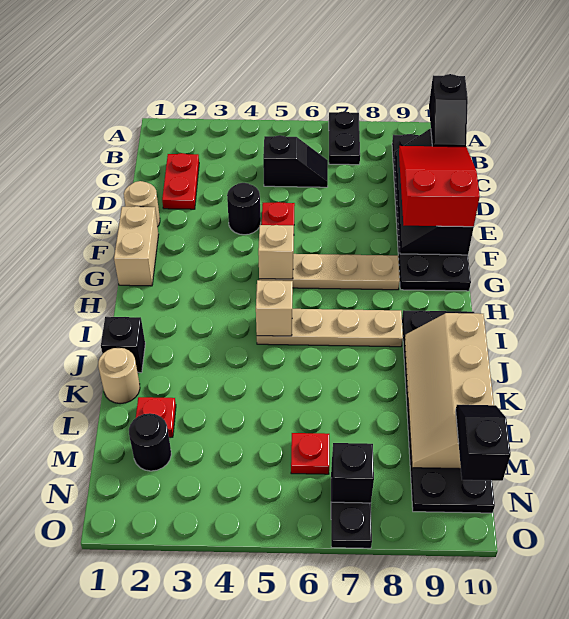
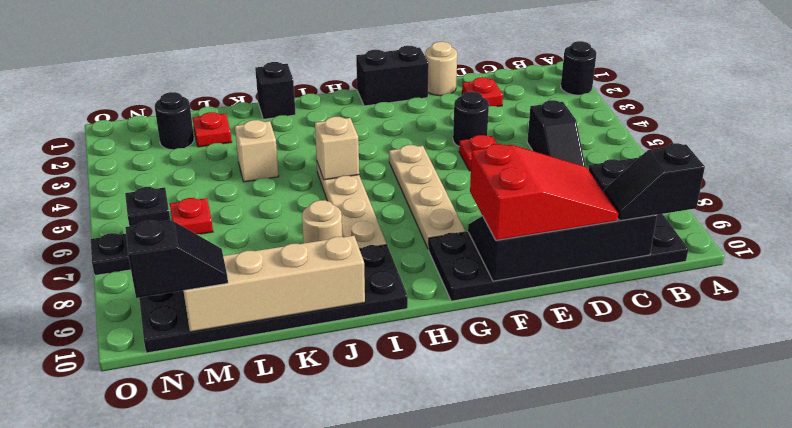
none -> black 1x1 round brick [561,41,596,95]
red 1x2 plate [162,153,199,209] -> red 1x1 plate [462,77,503,107]
tan 1x2 brick [114,206,159,286] -> black 1x2 brick [356,46,429,106]
tan 1x1 brick [258,225,294,279] -> tan 1x1 brick moved to [235,120,279,182]
tan 1x1 round brick [98,348,140,404] -> tan 1x1 round brick moved to [302,200,342,243]

